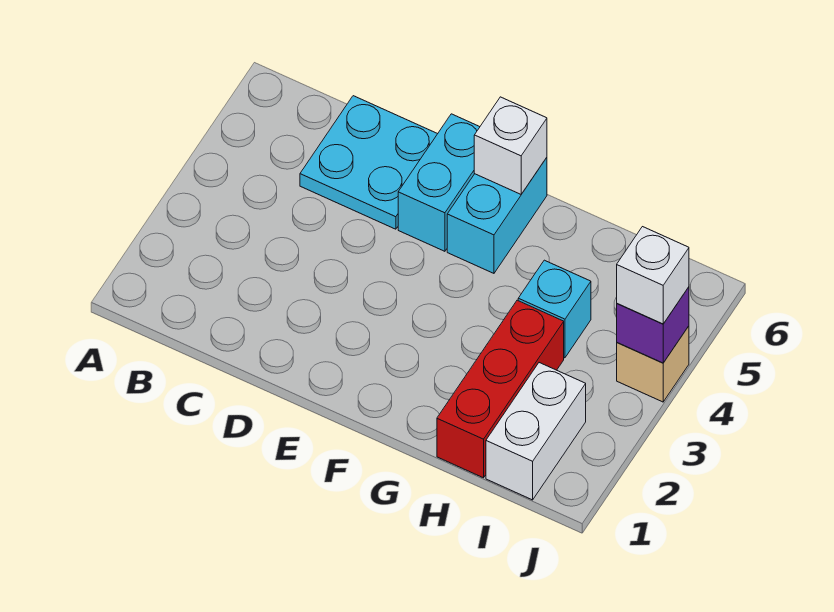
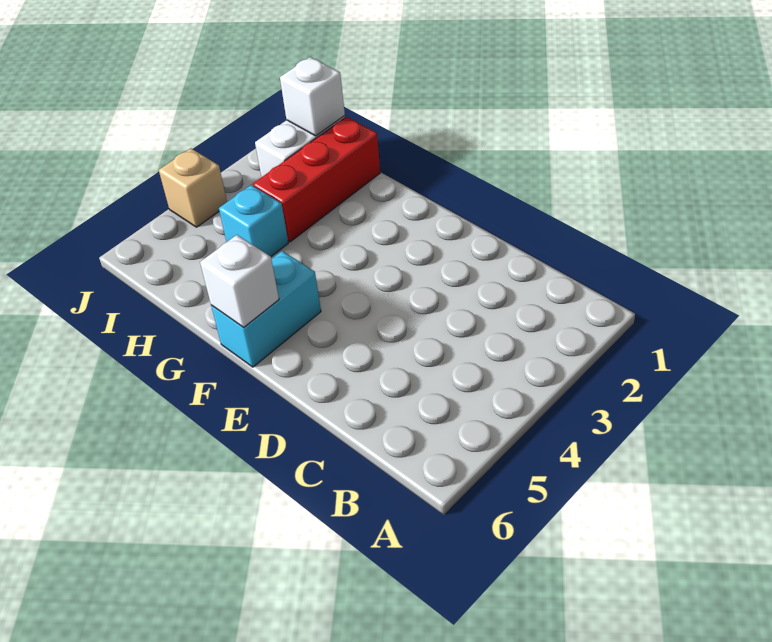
cyan 2x2 plate [300,96,437,229] -> none
cyan 1x2 brick [398,114,480,251] -> none
purple 1x1 brick [617,287,689,363] -> none
white 1x1 brick [617,227,689,324] -> white 1x1 brick moved to [280,57,345,136]

